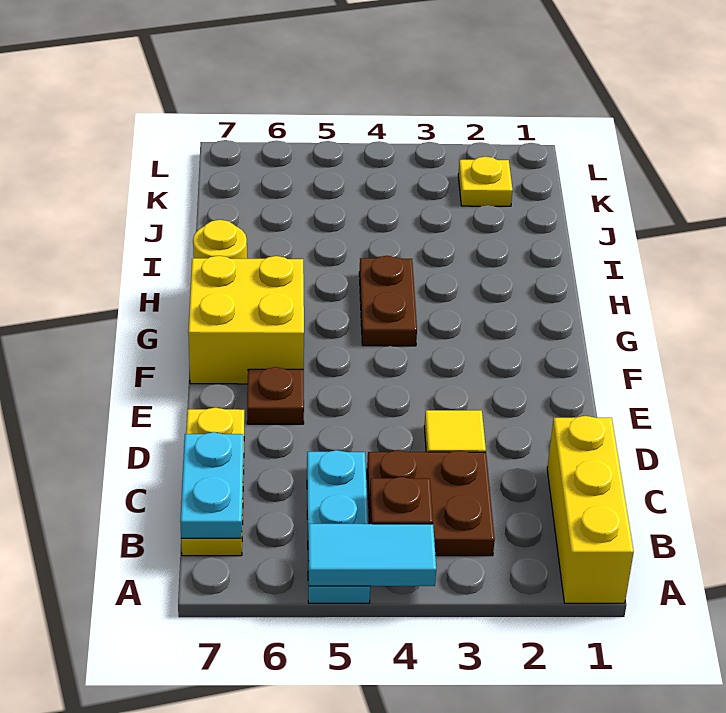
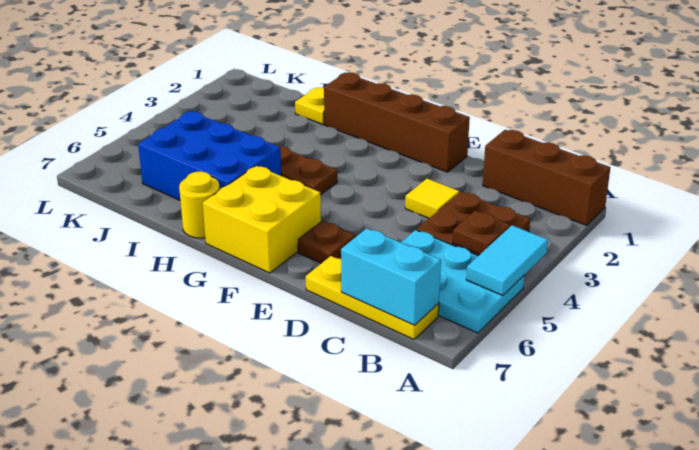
yellow 1x3 brick [547,416,634,603] -> brown 1x3 brick [483,130,611,225]
cyan 1x3 plate [307,450,370,603] -> cyan 2x3 plate [401,230,525,333]
cyan 1x2 plate [180,432,243,538] -> cyan 1x2 brick [341,228,441,325]
none -> brown 1x4 brick [324,72,470,172]
none -> blue 2x3 brick [138,111,281,200]
yellow 1x1 plate [458,157,513,206] -> yellow 1x1 plate moved to [295,88,324,124]

